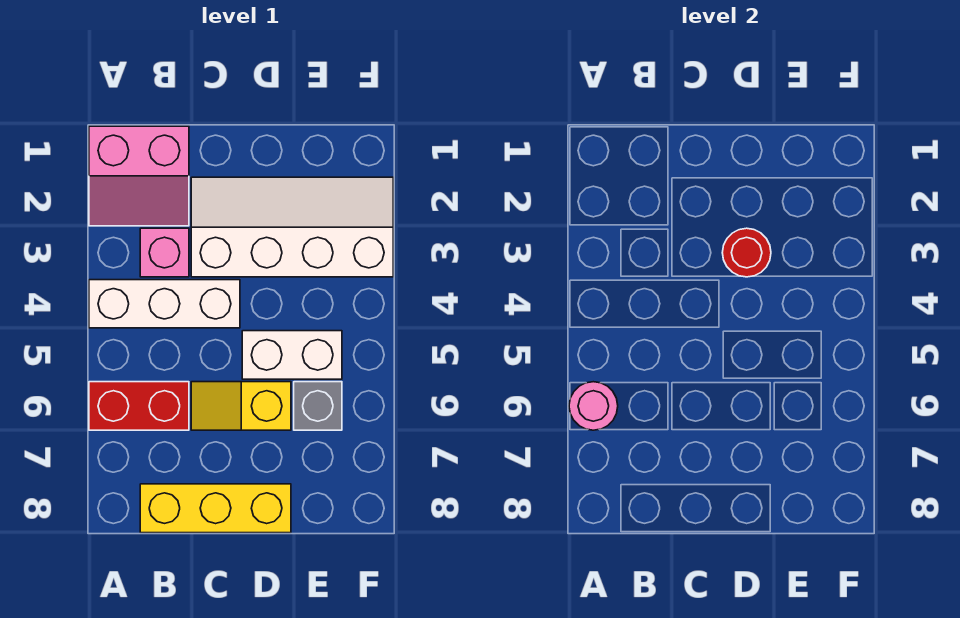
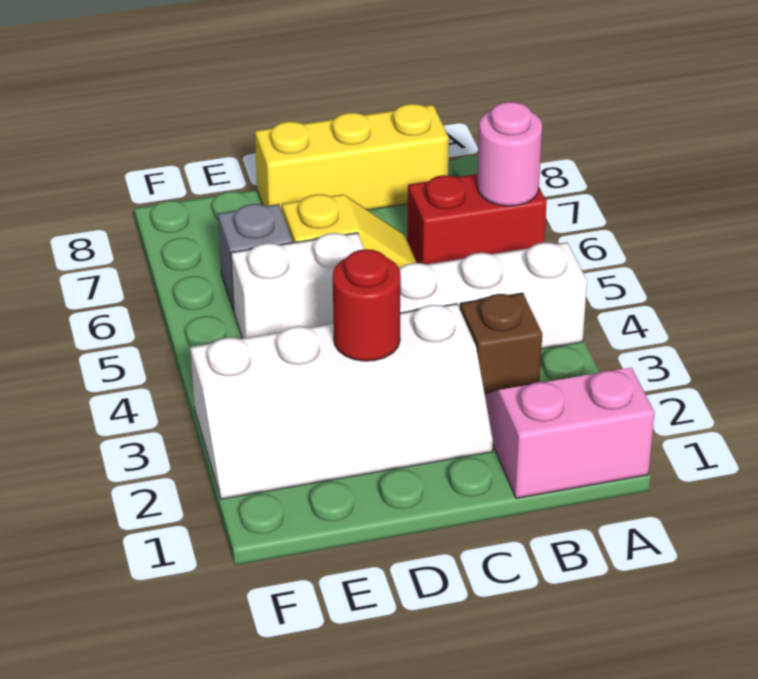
pink 1x1 brick [140,228,189,277] -> brown 1x1 brick [460,293,542,394]

